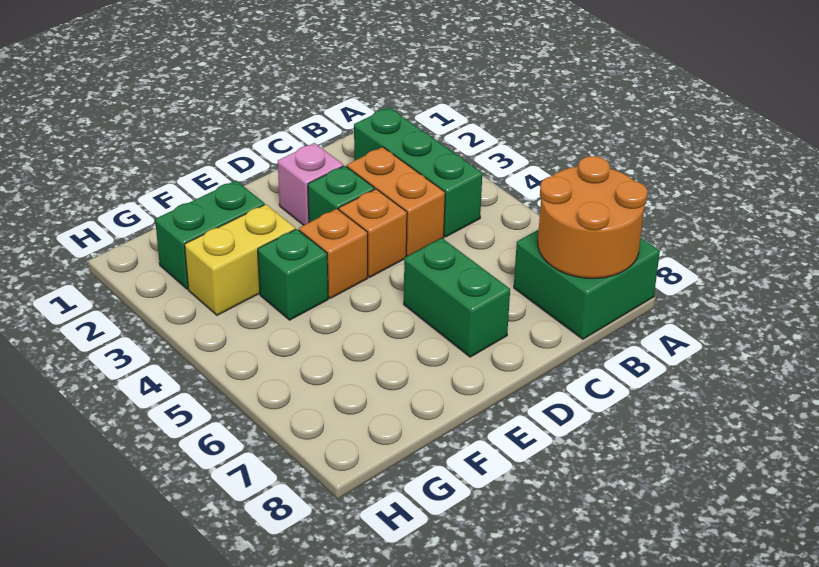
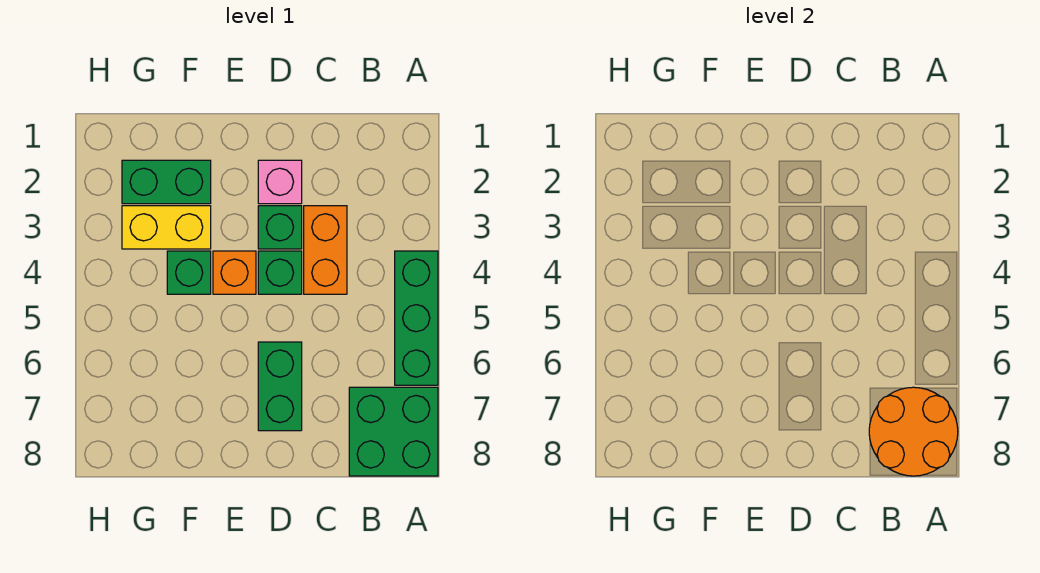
green 1x3 brick [354,108,482,237] -> green 1x3 brick moved to [395,251,438,385]
orange 1x1 brick [339,189,407,277] -> green 1x1 brick [258,251,302,294]

